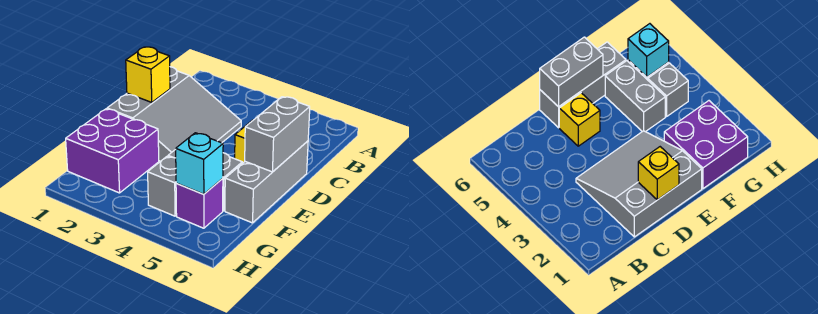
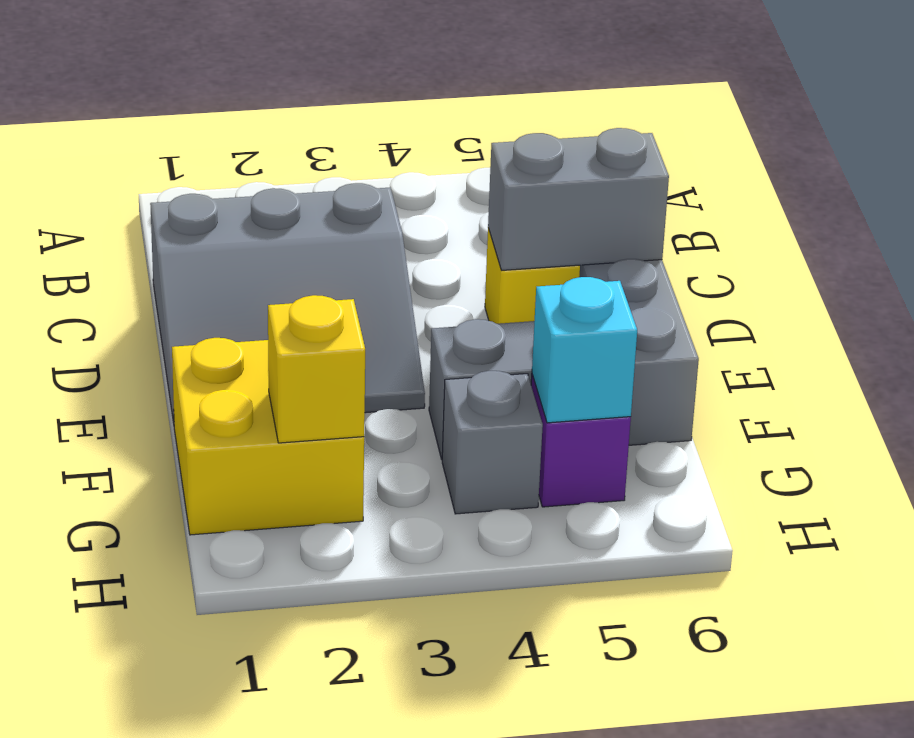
grey 3x3 slope [107,67,241,161] -> grey 3x3 slope turned to [150,183,425,423]
yellow 1x1 brick [126,47,170,102] -> yellow 1x1 brick moved to [268,295,365,443]
grey 1x2 brick [245,97,310,172] -> grey 1x2 brick turned to [488,128,669,270]
purple 2x2 brick [66,109,159,193] -> yellow 2x2 brick [172,338,364,535]

